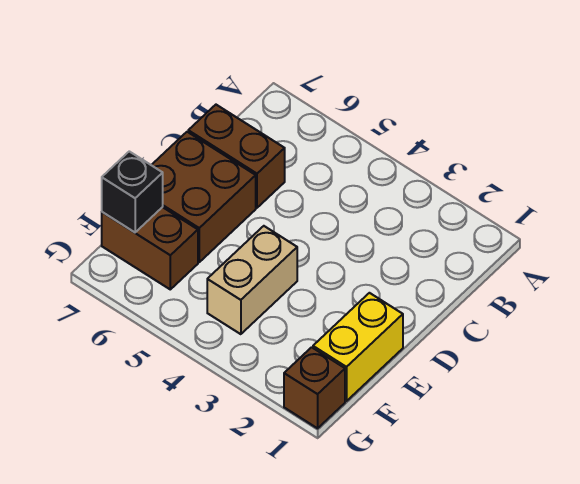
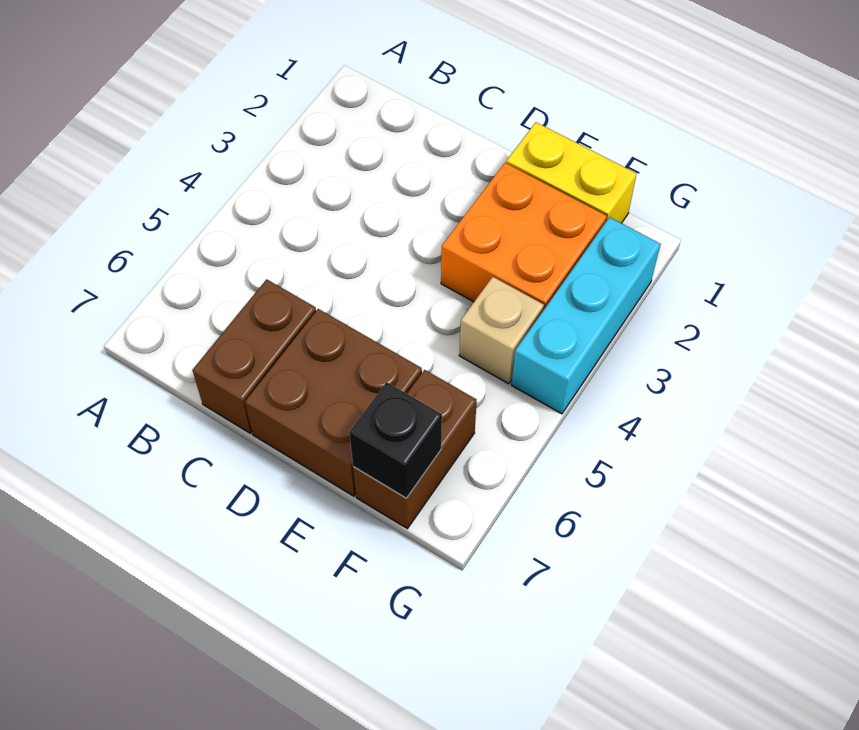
none -> orange 2x2 brick [441,163,607,310]
tan 1x2 brick [207,226,297,334] -> tan 1x1 brick [459,277,544,384]
brown 1x1 brick [284,347,345,428] -> none
none -> cyan 1x3 brick [512,217,660,414]

